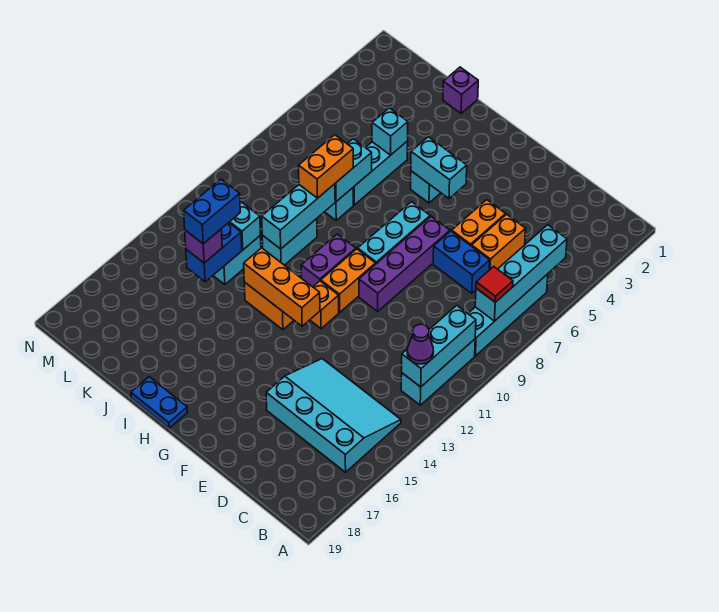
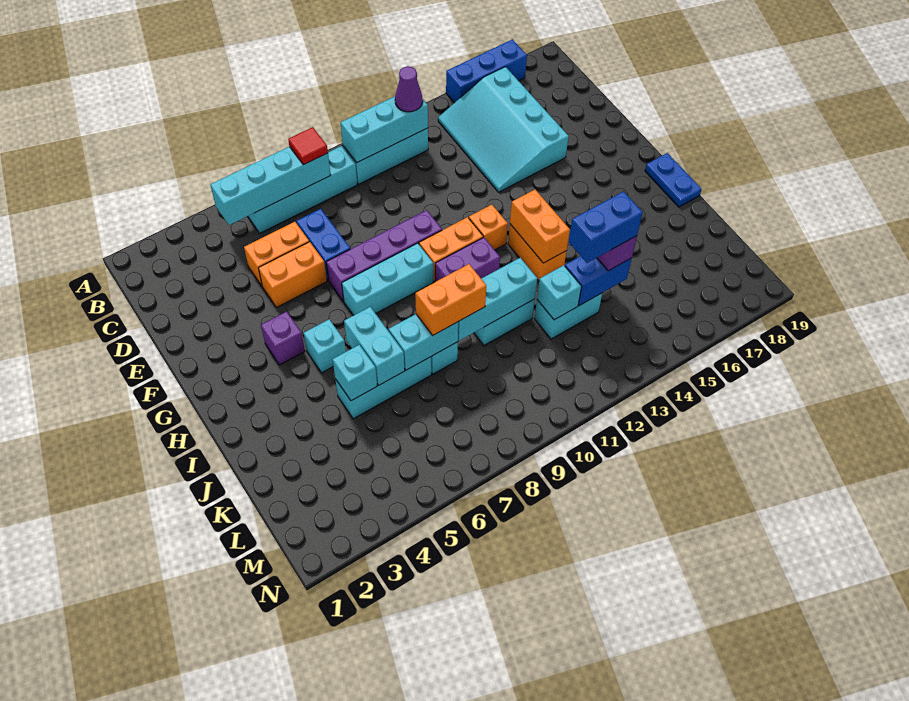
none -> blue 1x3 brick [446,39,527,103]
cyan 1x2 brick [411,137,467,198] -> cyan 1x2 brick moved to [344,307,405,385]
orange 1x3 brick [244,248,320,326] -> orange 1x2 brick [510,190,570,263]
purple 1x1 brick [443,67,478,113] -> purple 1x1 brick moved to [261,311,305,365]

